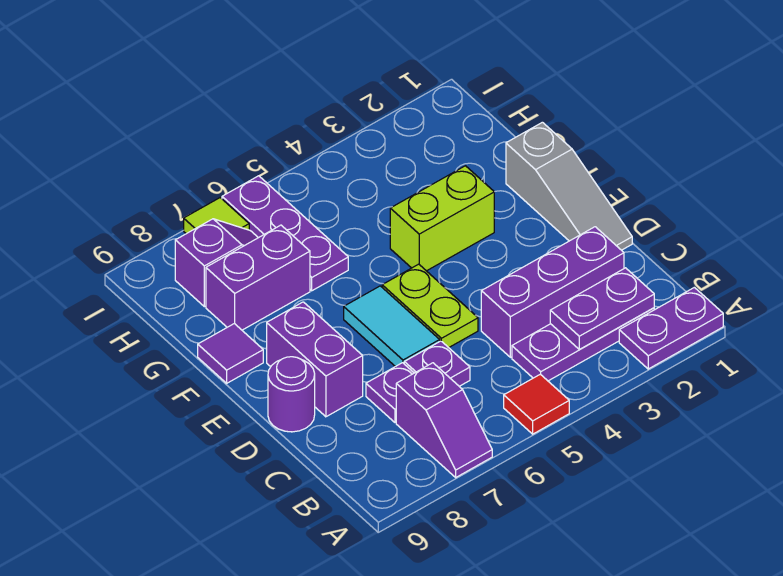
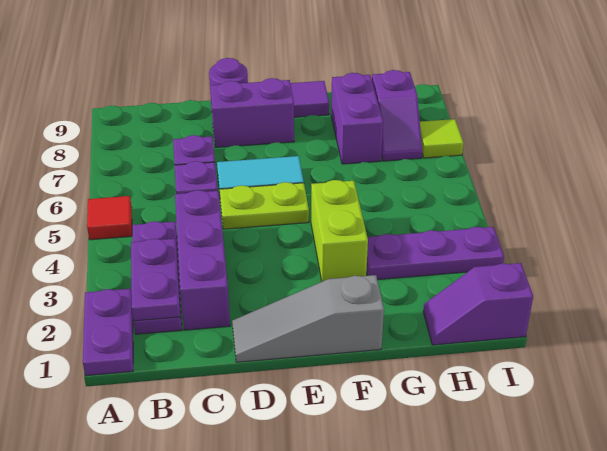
purple 1x2 slope [396,363,492,477] -> purple 1x2 slope moved to [423,263,533,345]
purple 1x3 plate [222,176,348,291] -> purple 1x3 plate moved to [366,227,504,280]

